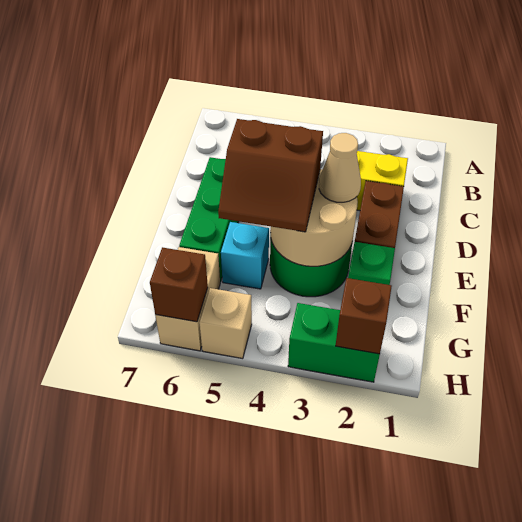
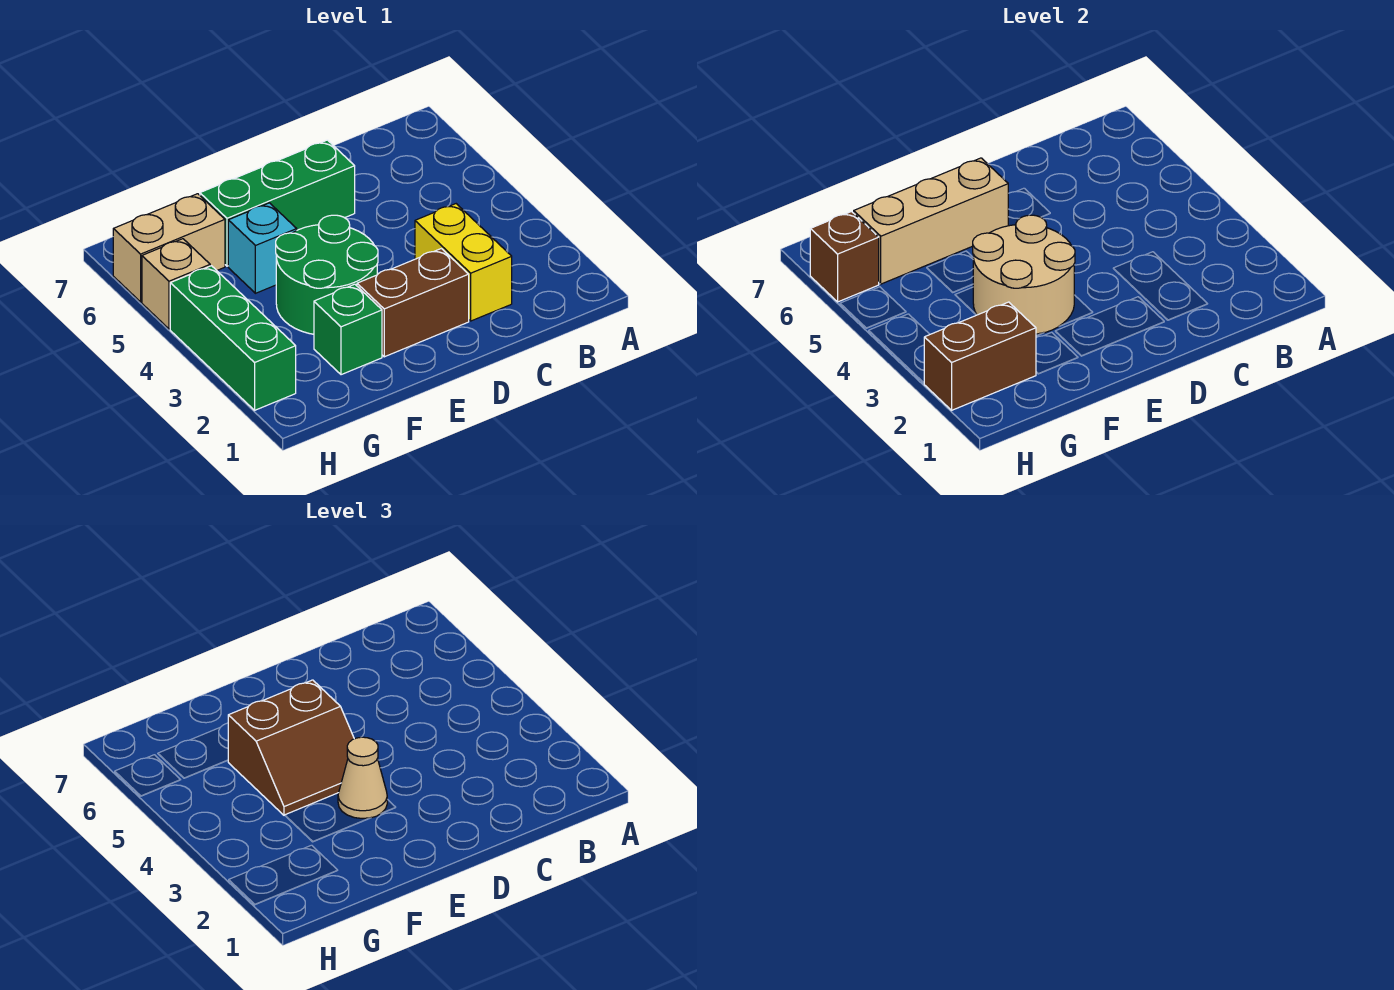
brown 2x2 slope [218,119,323,232] -> brown 2x2 slope turned to [228,680,354,815]
none -> tan 1x3 brick [854,158,1008,284]
green 1x2 brick [288,303,380,382] -> green 1x3 brick [170,266,296,410]
brown 1x1 brick [336,278,392,354] -> brown 1x2 brick [924,302,1036,410]

